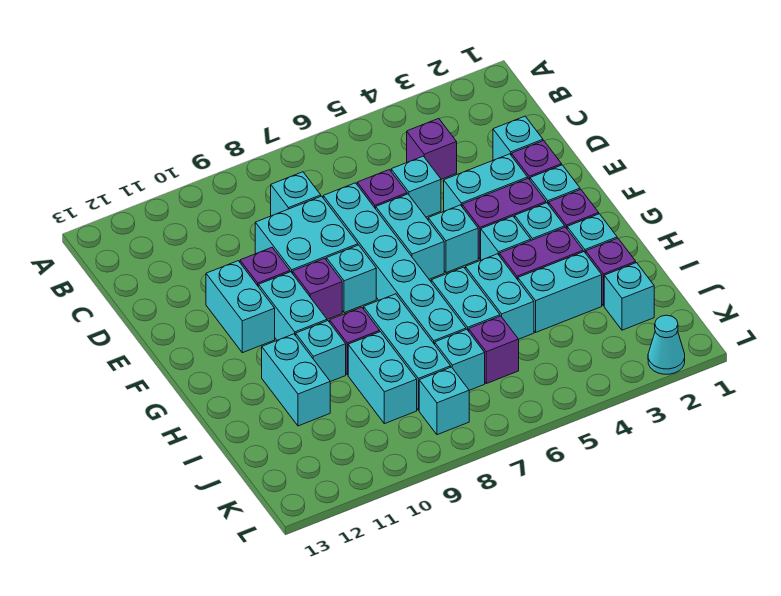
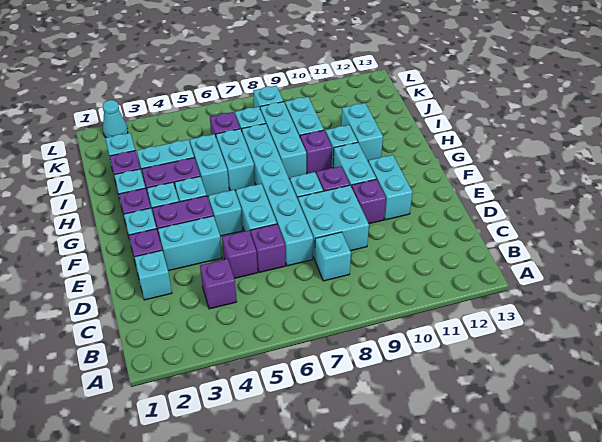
cyan 1x1 brick [391,156,441,217] -> purple 1x1 brick [222,230,258,279]

